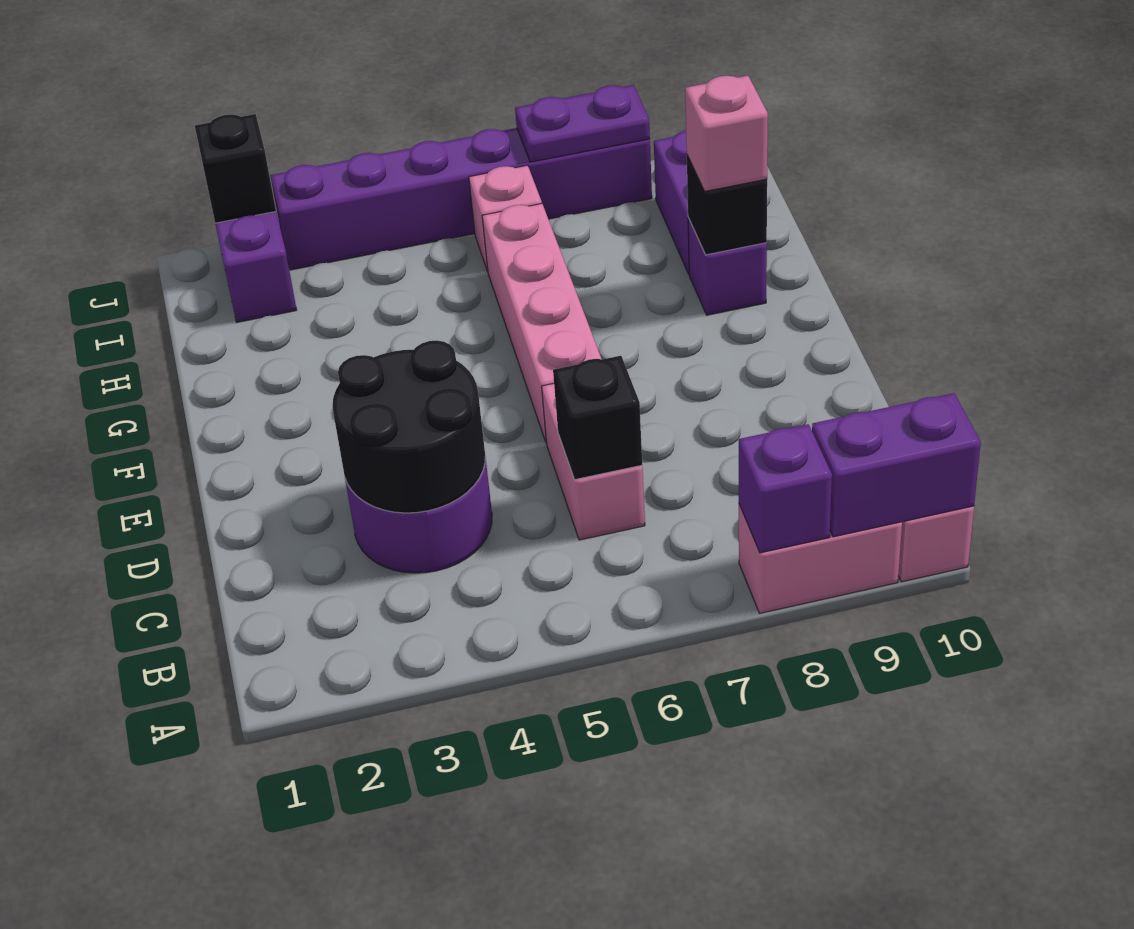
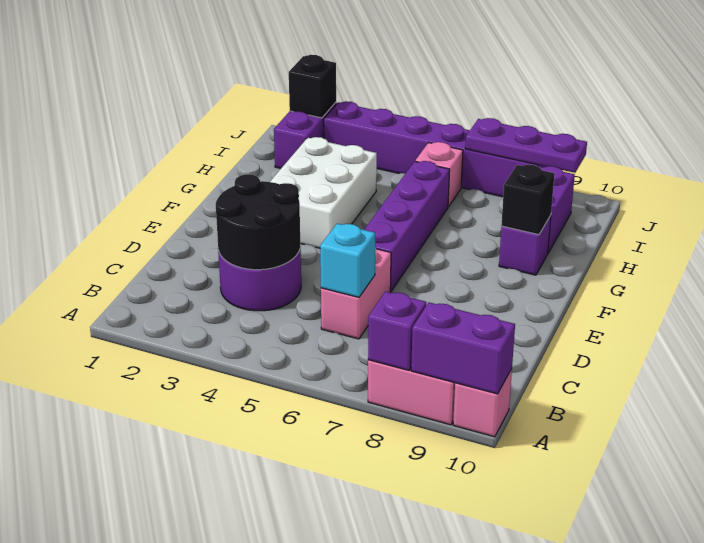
black 1x1 brick [553,356,642,480] -> cyan 1x1 brick [320,224,375,297]
pink 1x4 brick [482,204,601,443] -> purple 1x4 brick [364,161,450,292]
none -> white 2x3 brick [270,137,377,248]
pink 1x1 brick [685,76,768,191] -> none
purple 1x2 plate [515,85,650,162] -> purple 1x3 plate [465,118,587,173]

